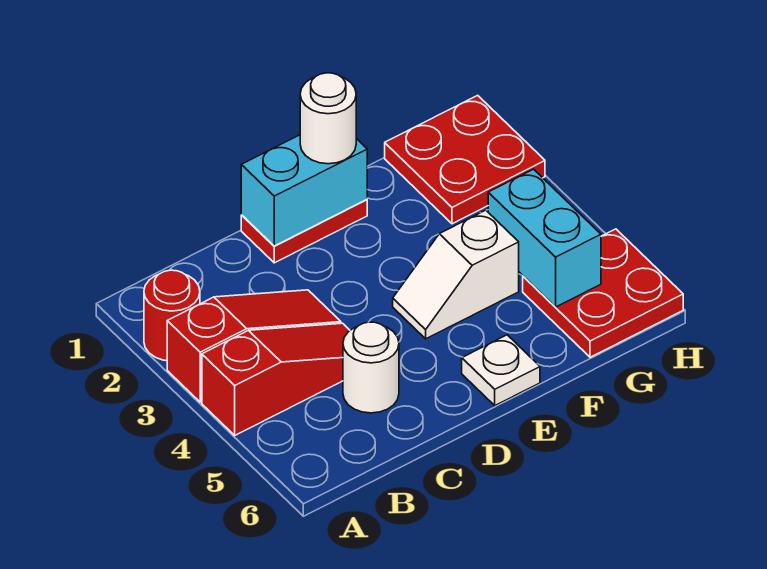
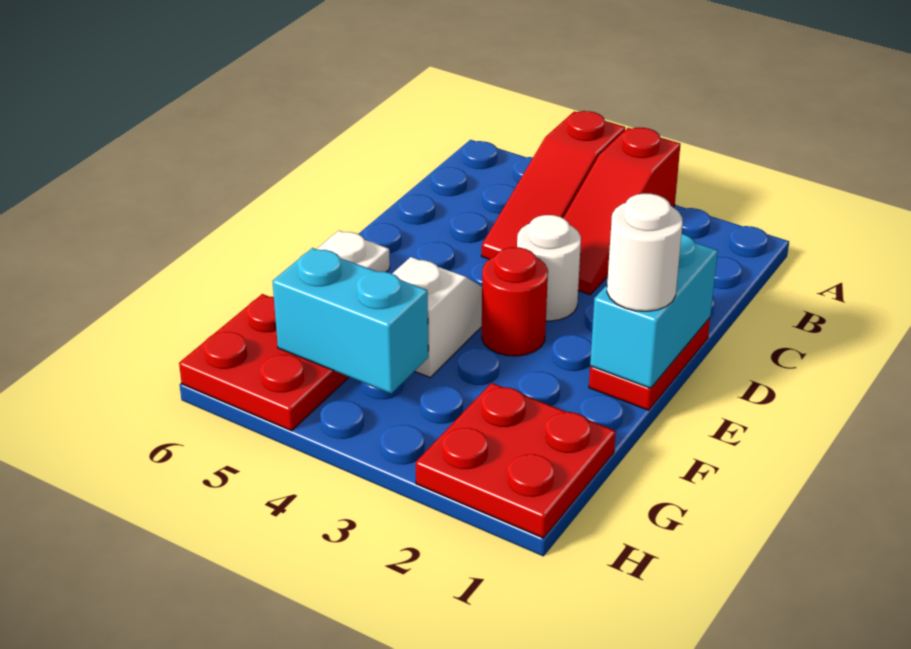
red 1x1 round brick [144,270,200,361] -> red 1x1 round brick moved to [482,247,548,356]
white 1x1 round brick [343,322,399,413] -> white 1x1 round brick moved to [517,215,581,321]

